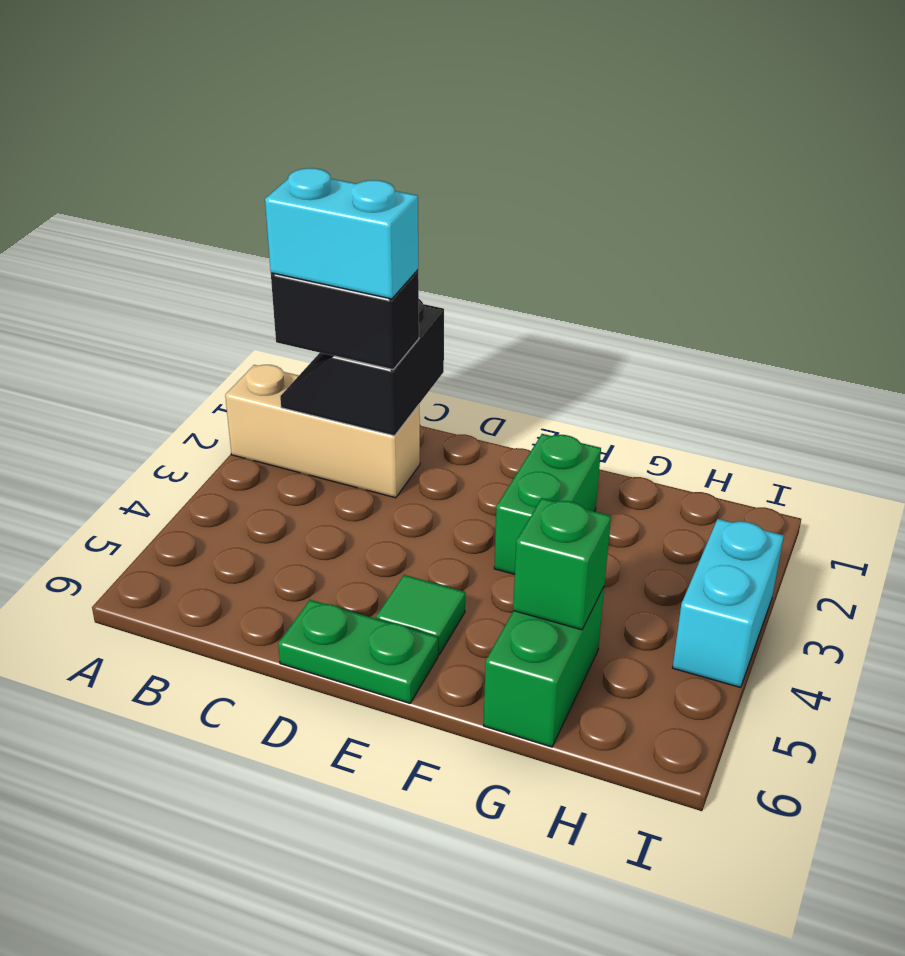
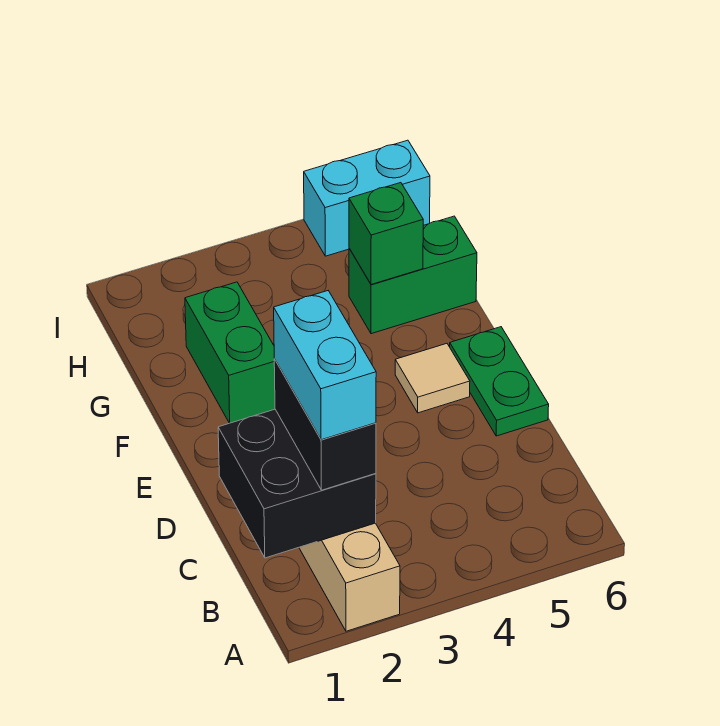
black 2x2 slope [280,299,444,436] -> black 2x2 brick [218,409,376,558]
green 1x1 tile [376,575,465,655] -> tan 1x1 tile [395,344,470,413]
green 1x2 brick [494,434,601,574] -> green 1x2 brick turned to [185,282,275,423]
cyan 1x2 brick [673,519,784,687] -> cyan 1x2 brick moved to [304,140,430,256]

